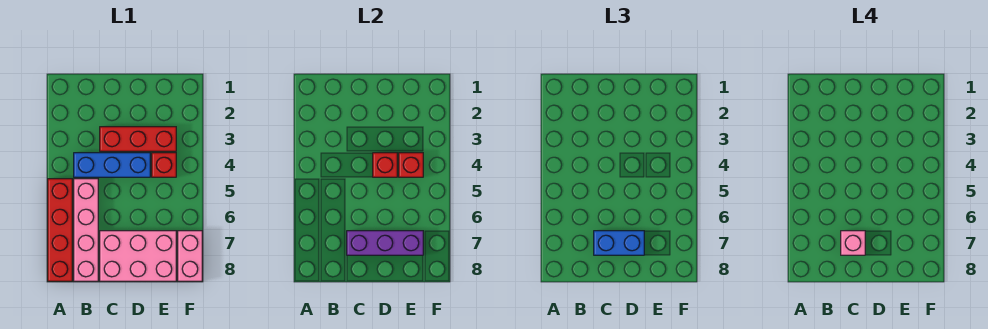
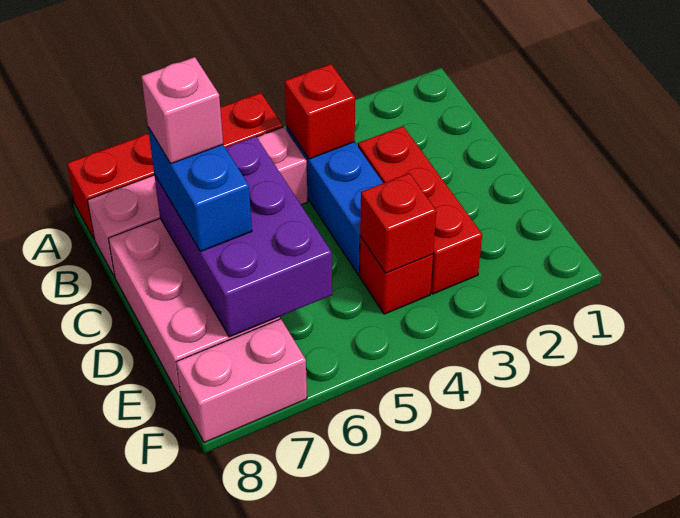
purple 1x3 brick [347,231,423,255] -> purple 2x3 brick [154,136,332,337]
red 1x1 brick [373,153,397,177] -> red 1x1 brick moved to [285,64,355,159]

